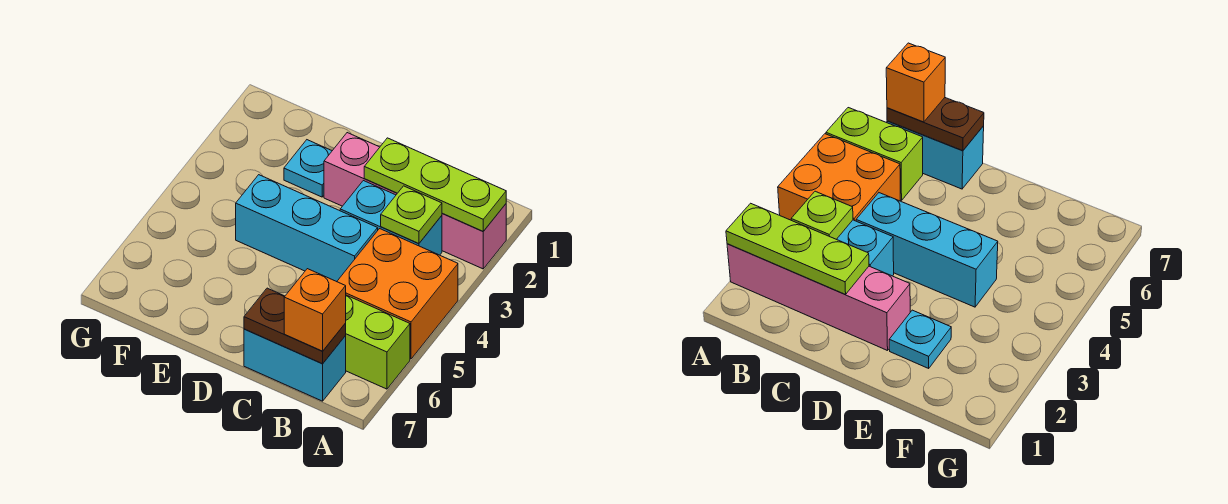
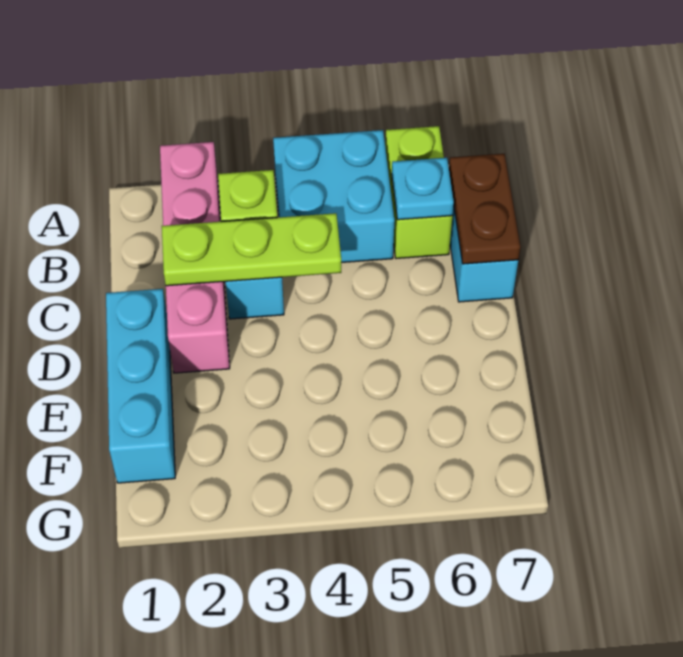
lime 1x3 plate [364,138,506,231] -> lime 1x3 plate turned to [162,213,341,286]
orange 2x2 brick [337,229,458,359] -> cyan 2x2 brick [273,130,395,262]
orange 1x1 brick [284,269,346,351] -> none
cyan 1x3 brick [236,175,378,282] -> cyan 1x3 brick moved to [106,289,175,483]
cyan 1x1 plate [284,140,332,197] -> cyan 1x1 plate moved to [392,158,454,220]

